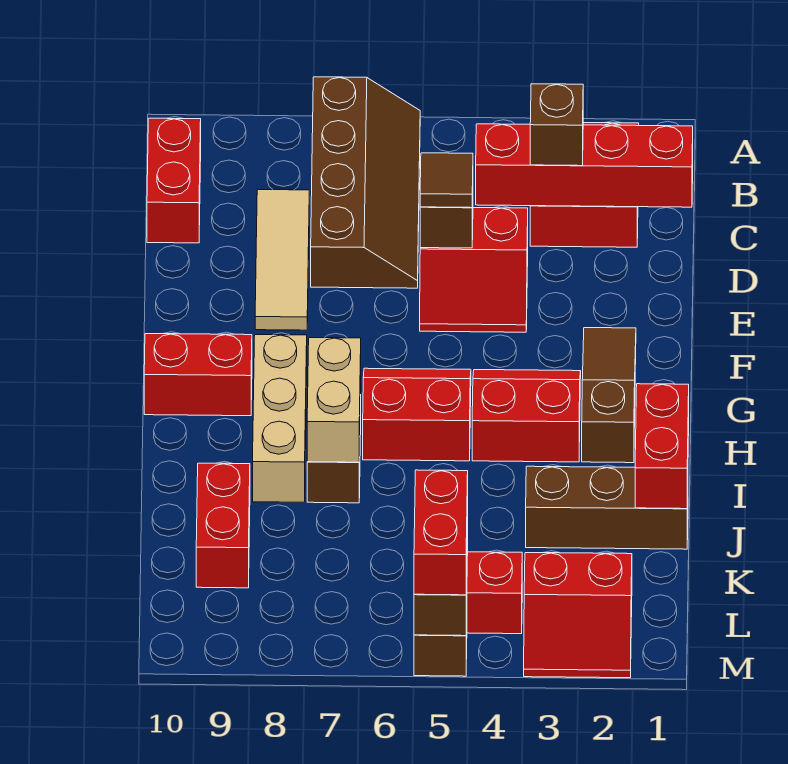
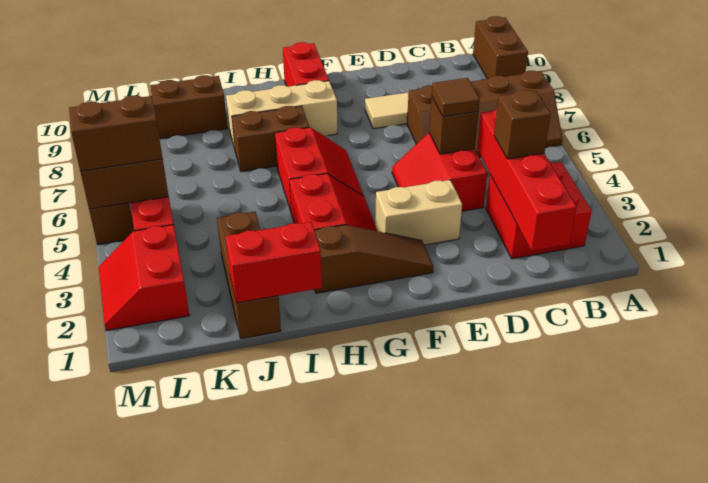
none -> brown 1x2 brick [473,16,528,79]
red 1x2 brick [147,118,201,243] -> none
tan 1x2 brick [307,338,361,462] -> tan 1x2 brick moved to [375,180,462,245]
red 1x2 brick [196,463,250,588] -> brown 1x2 brick [150,75,227,139]
red 1x2 brick [414,470,468,595] -> brown 1x2 brick [69,96,163,171]

